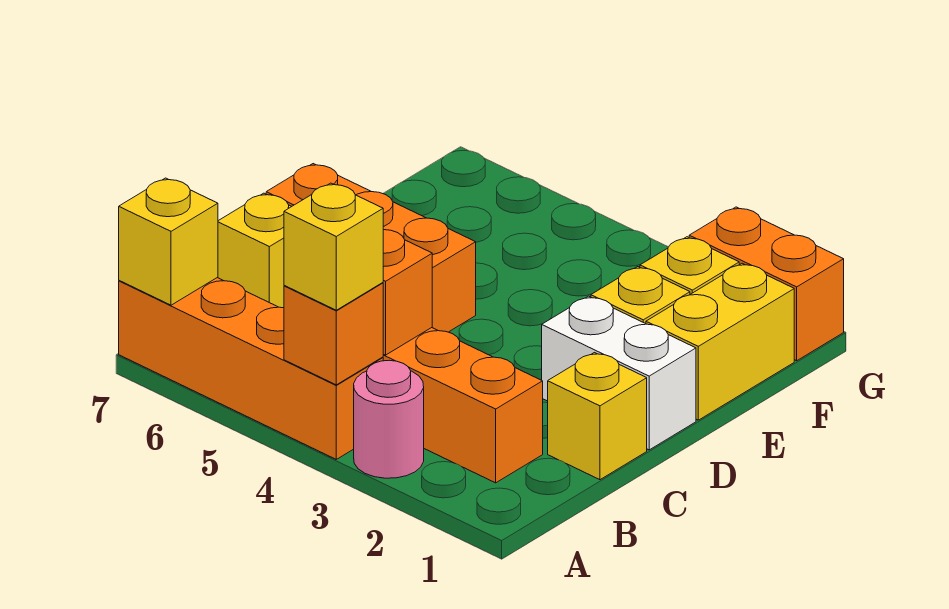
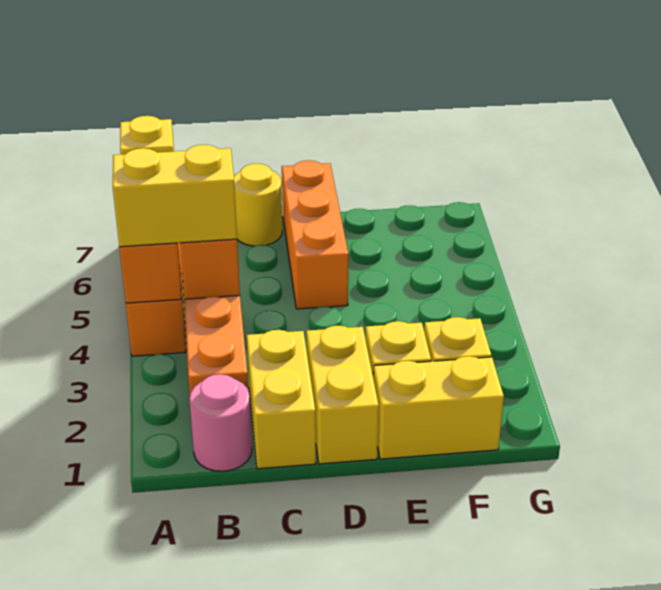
pink 1x1 round brick [354,360,424,478] -> pink 1x1 round brick moved to [189,374,252,471]
yellow 1x1 brick [284,183,383,310] -> yellow 1x2 brick [113,145,237,247]
yellow 1x1 brick [548,353,647,480] -> yellow 1x2 brick [247,330,316,469]
yellow 1x1 brick [218,193,291,308] -> yellow 1x1 round brick [234,164,282,246]
white 1x2 brick [542,296,696,450] -> yellow 1x2 brick [306,326,379,464]
orange 1x2 brick [689,207,844,361] -> none

